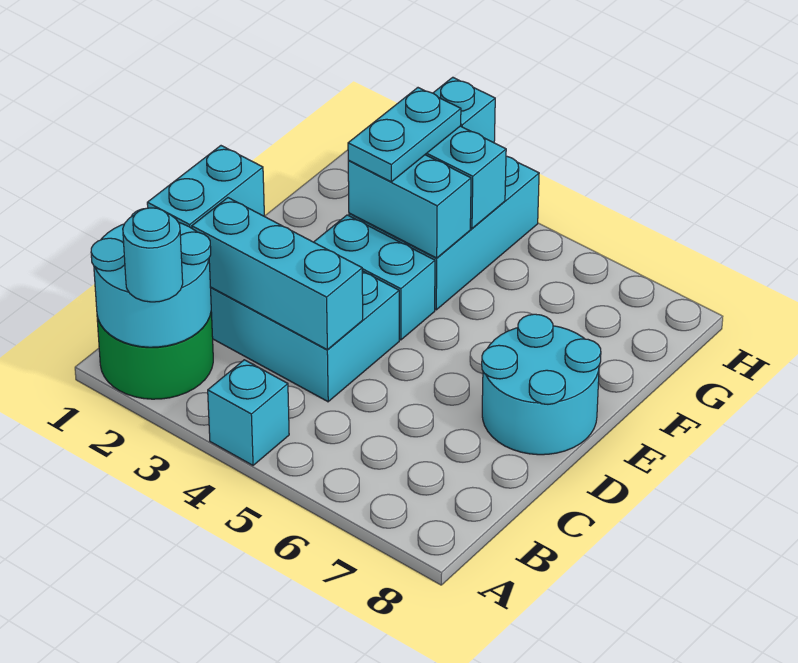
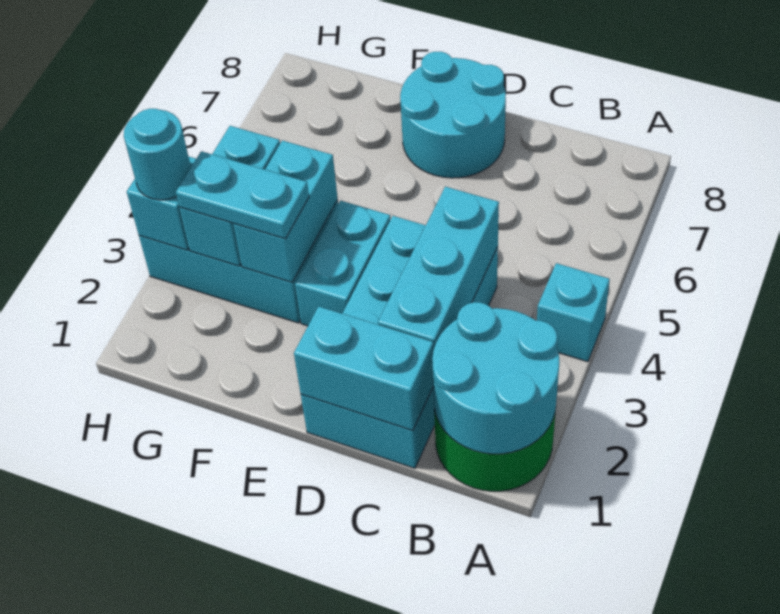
cyan 1x1 round brick [123,208,183,302] -> cyan 1x1 round brick moved to [124,109,191,200]

